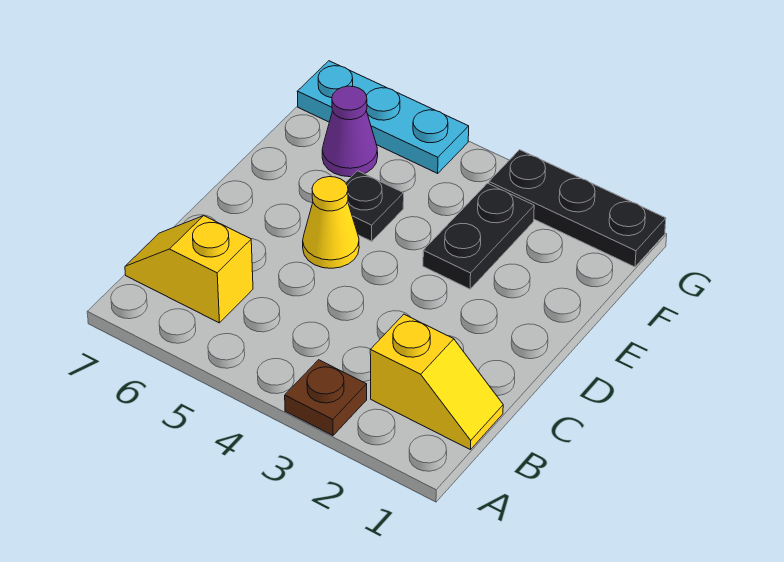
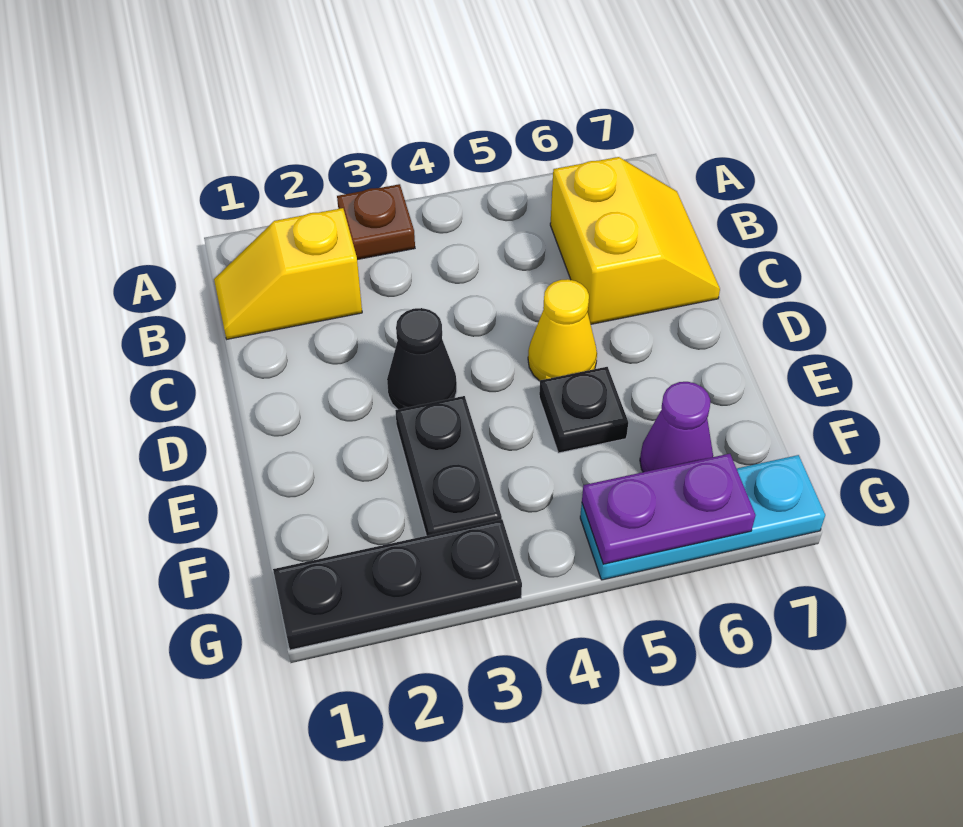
yellow 1x2 slope [125,216,253,323] -> yellow 2x2 slope [550,157,720,324]
none -> black 1x1 cone [387,308,457,409]
none -> purple 1x2 plate [582,454,756,564]

